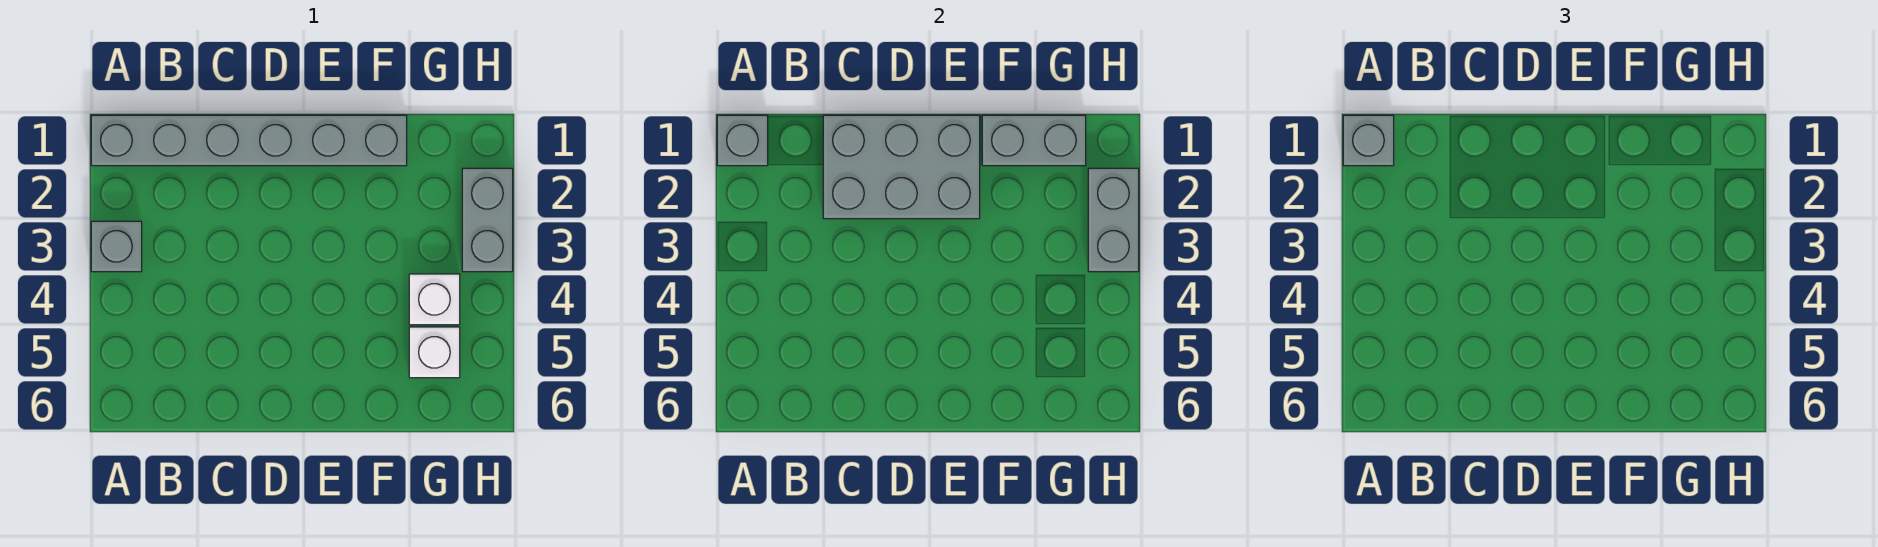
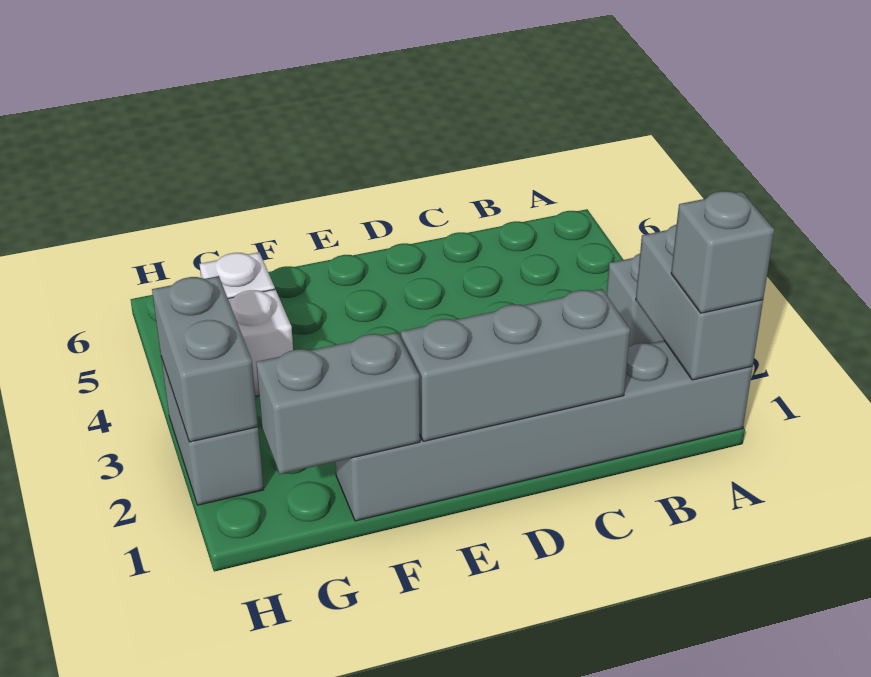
grey 1x1 brick [717,115,768,166] -> grey 1x2 brick [636,224,763,380]
grey 2x3 brick [823,115,980,219] -> grey 1x3 brick [401,289,630,441]

